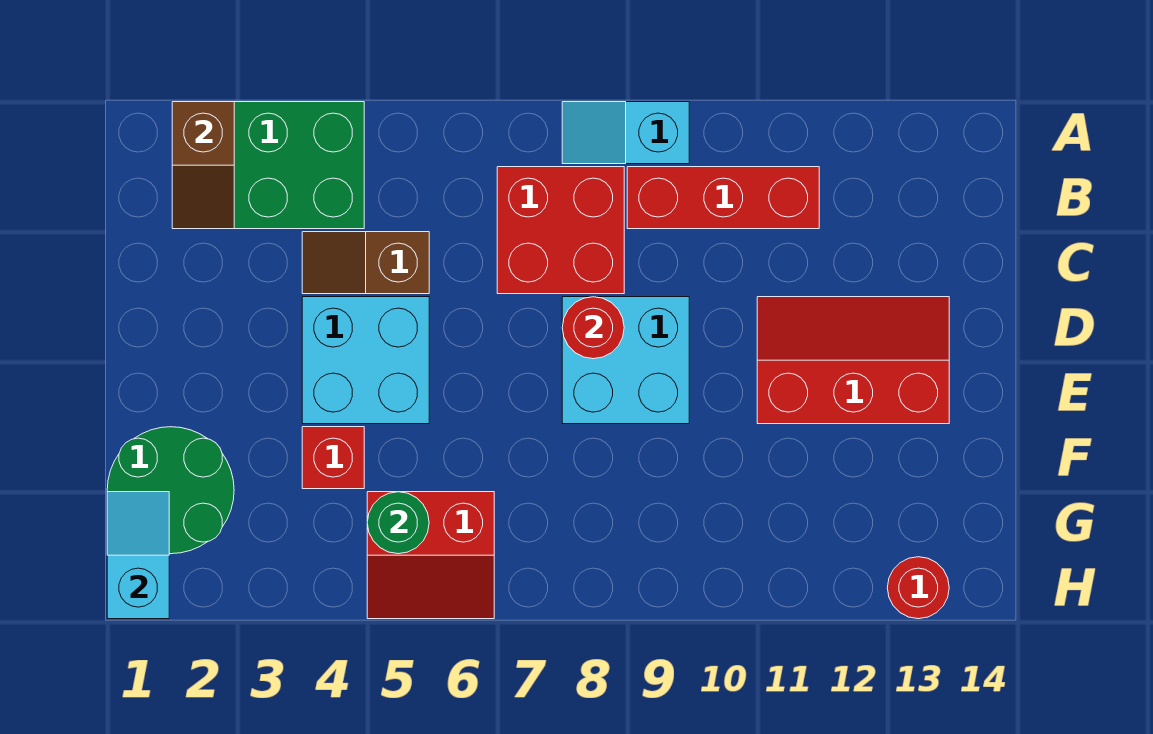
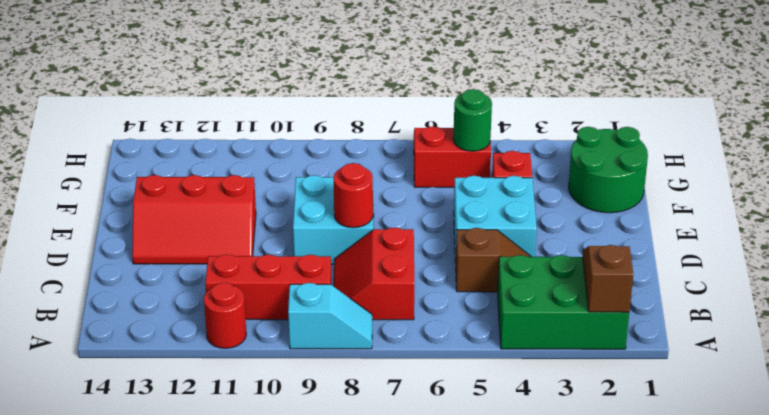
red 2x2 brick [497,167,624,294] -> red 2x2 slope [334,228,414,320]
cyan 1x2 slope [107,492,169,619] -> none
red 1x1 round brick [887,557,949,619] -> red 1x1 round brick moved to [204,283,246,348]

